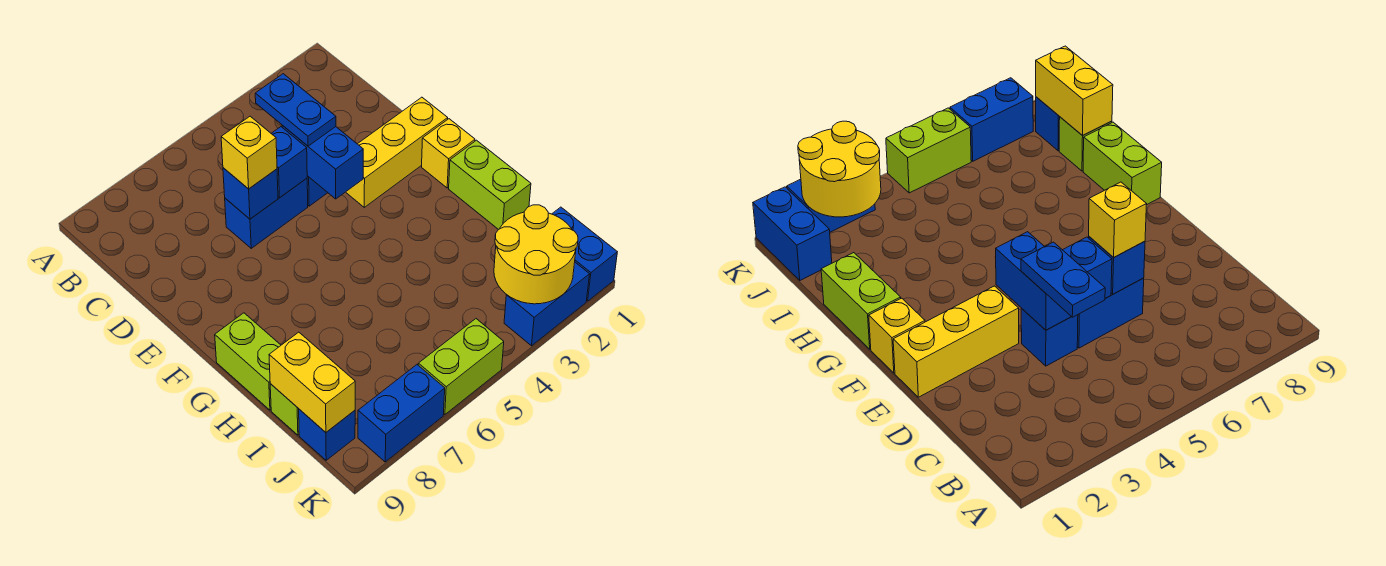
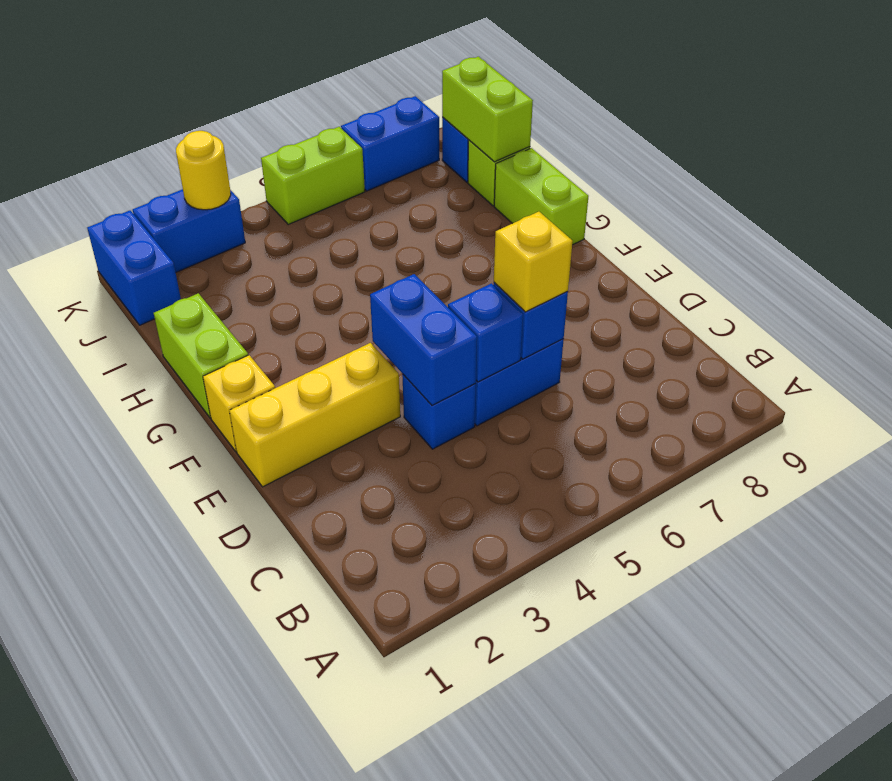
blue 1x2 plate [255,74,336,146] -> none
yellow 1x2 brick [269,332,355,432] -> lime 1x2 brick [442,57,533,162]
yellow 2x2 round brick [494,205,578,304] -> yellow 1x1 round brick [176,131,231,210]

